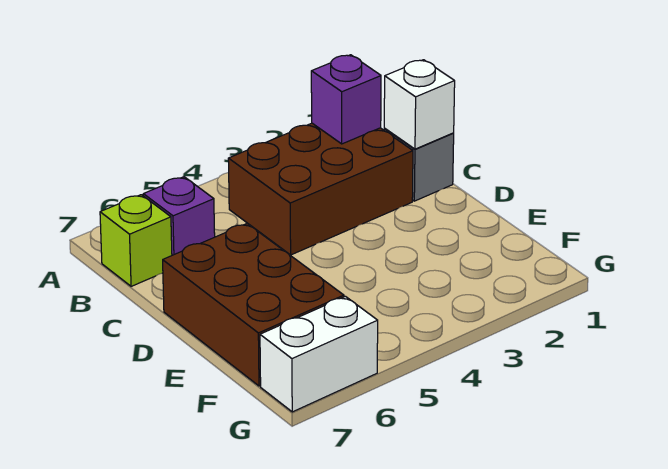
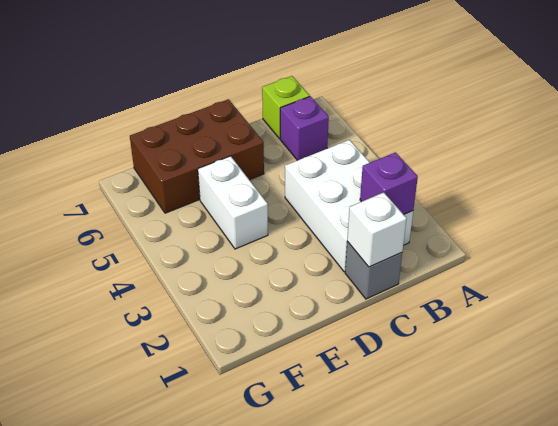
brown 2x3 brick [228,123,413,255] -> white 2x3 brick [285,140,413,272]
white 1x2 brick [260,296,378,412] -> white 1x2 brick moved to [198,156,268,249]

